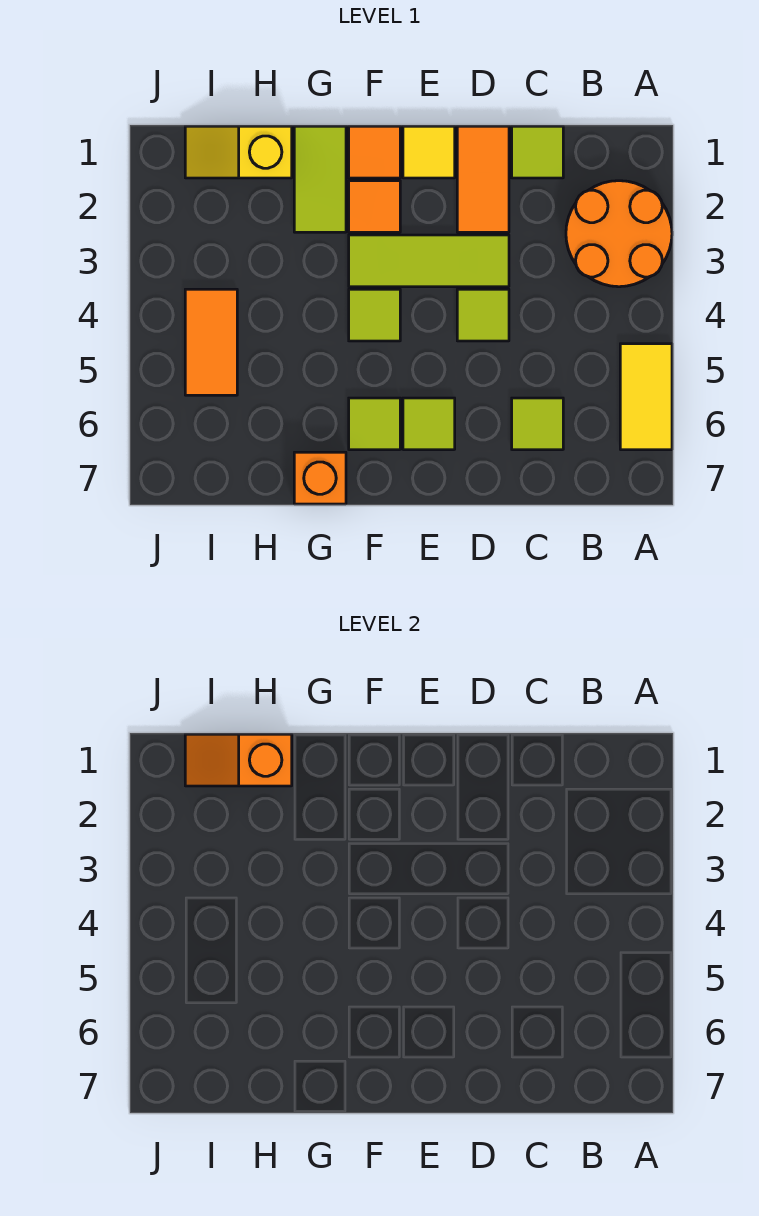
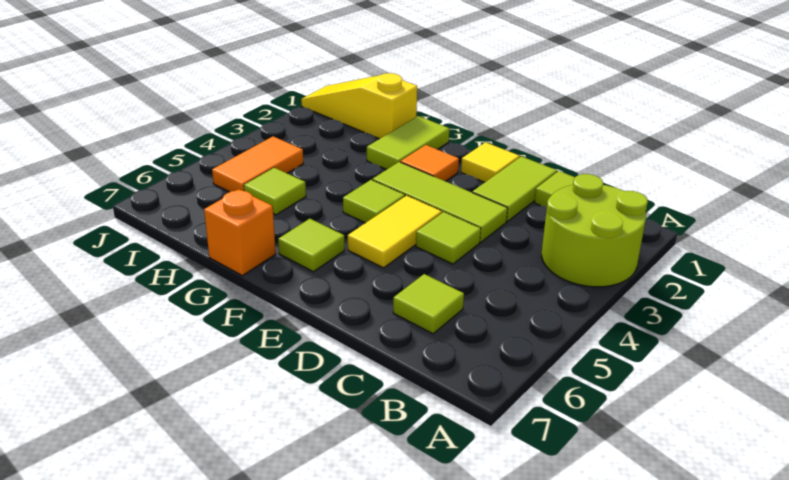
orange 2x2 round brick [566,181,672,287] -> lime 2x2 round brick [542,174,648,287]
yellow 1x2 tile [620,344,672,450] -> yellow 1x2 tile moved to [348,195,442,268]
orange 1x2 tile [457,126,509,232] -> lime 1x2 tile [472,156,557,222]
lime 1x1 tile [403,398,455,450] -> lime 1x1 tile moved to [244,168,306,215]
orange 1x1 tile [349,126,400,178] -> none
yellow 1x2 slope [185,126,292,178] -> yellow 1x3 slope [301,73,417,139]
orange 1x2 slope [185,734,292,786] -> none

